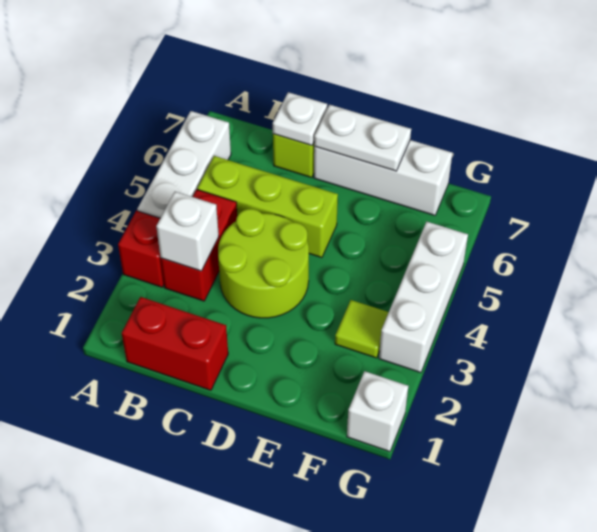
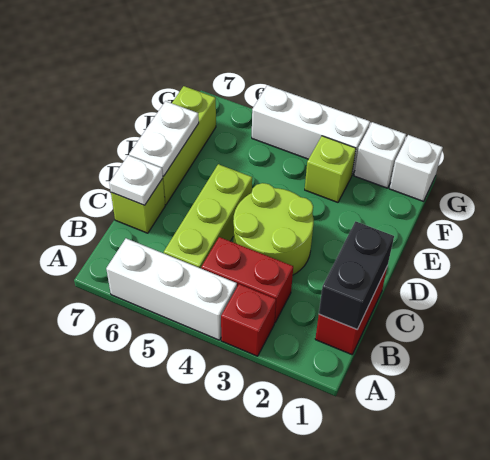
none -> black 1x2 brick [319,221,394,329]
white 1x1 brick [156,192,219,271] -> white 1x1 brick moved to [354,122,406,188]
white 1x3 brick [314,140,452,215] -> lime 1x3 brick [163,86,216,205]
lime 1x1 tile [335,300,389,358] -> lime 1x1 brick [305,136,356,202]

